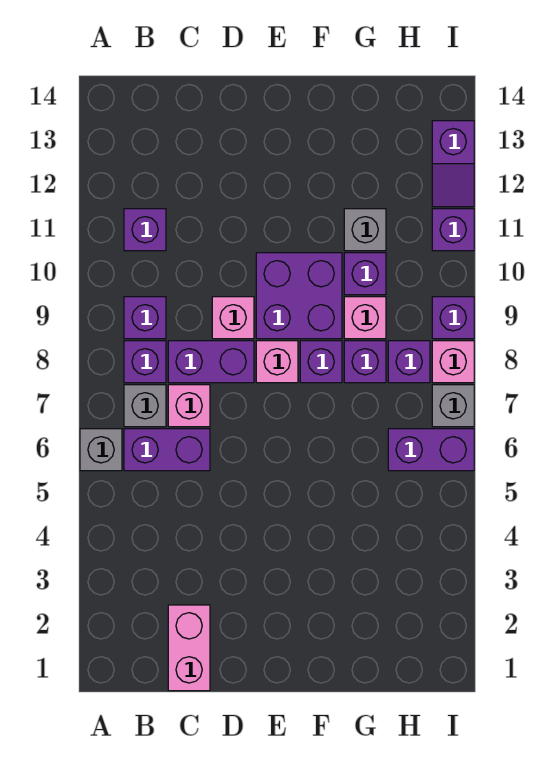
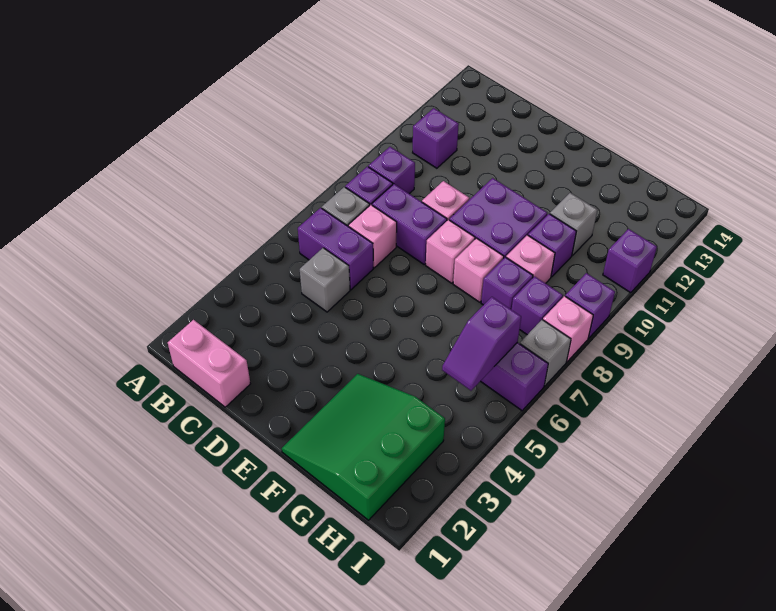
grey 1x1 brick [80,429,122,471] -> grey 1x1 brick moved to [300,248,350,312]
pink 1x2 brick [168,605,210,691] -> pink 1x2 brick turned to [168,320,250,407]
none -> green 3x3 slope [282,374,445,520]
purple 1x1 brick [300,341,342,383] -> pink 1x1 brick [453,238,504,302]
purple 1x2 slope [432,121,474,207] -> purple 1x2 slope moved to [442,297,521,391]

